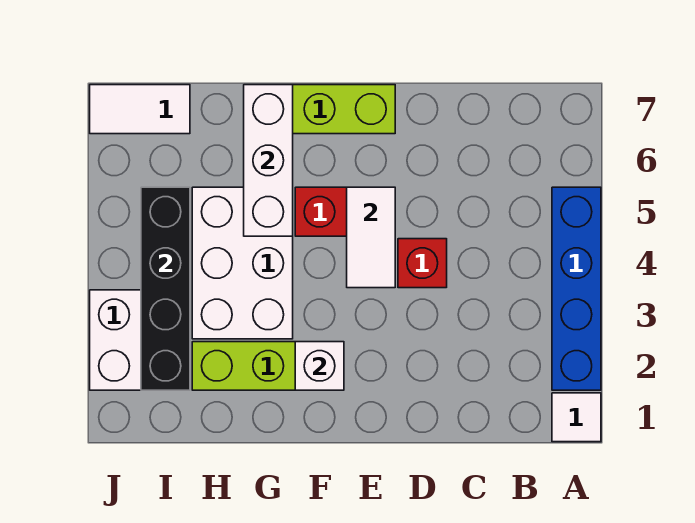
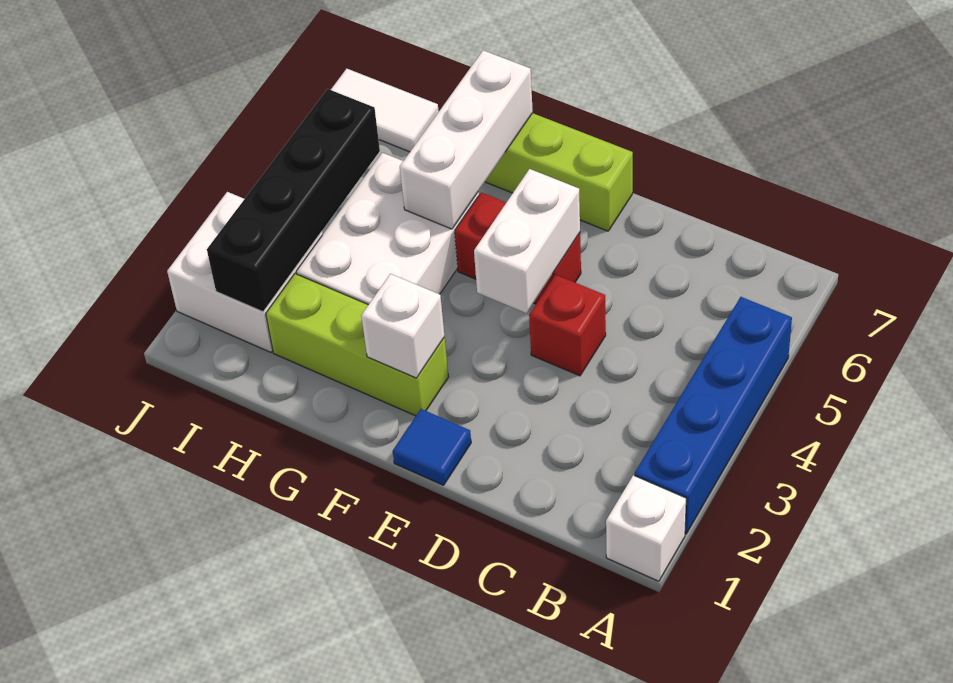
white 1x1 tile [552,393,601,442] -> white 1x1 brick [606,475,686,581]
none -> blue 1x1 tile [393,409,471,485]
white 1x2 tile [347,187,395,288] -> white 1x2 brick [474,169,580,313]

